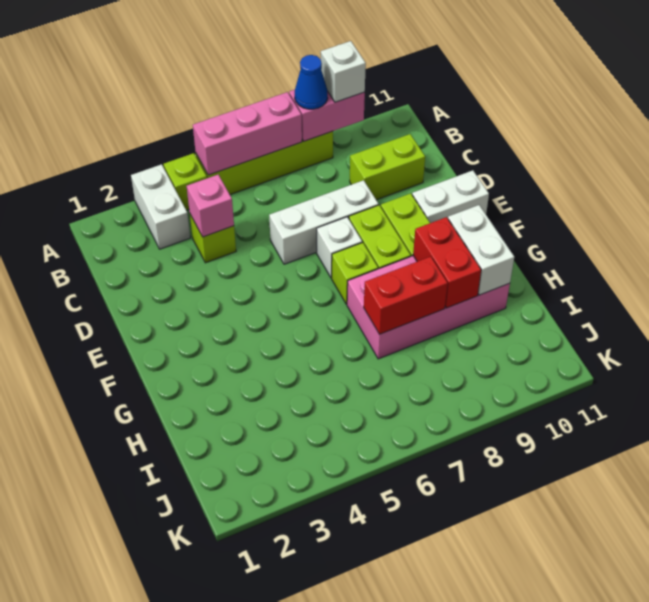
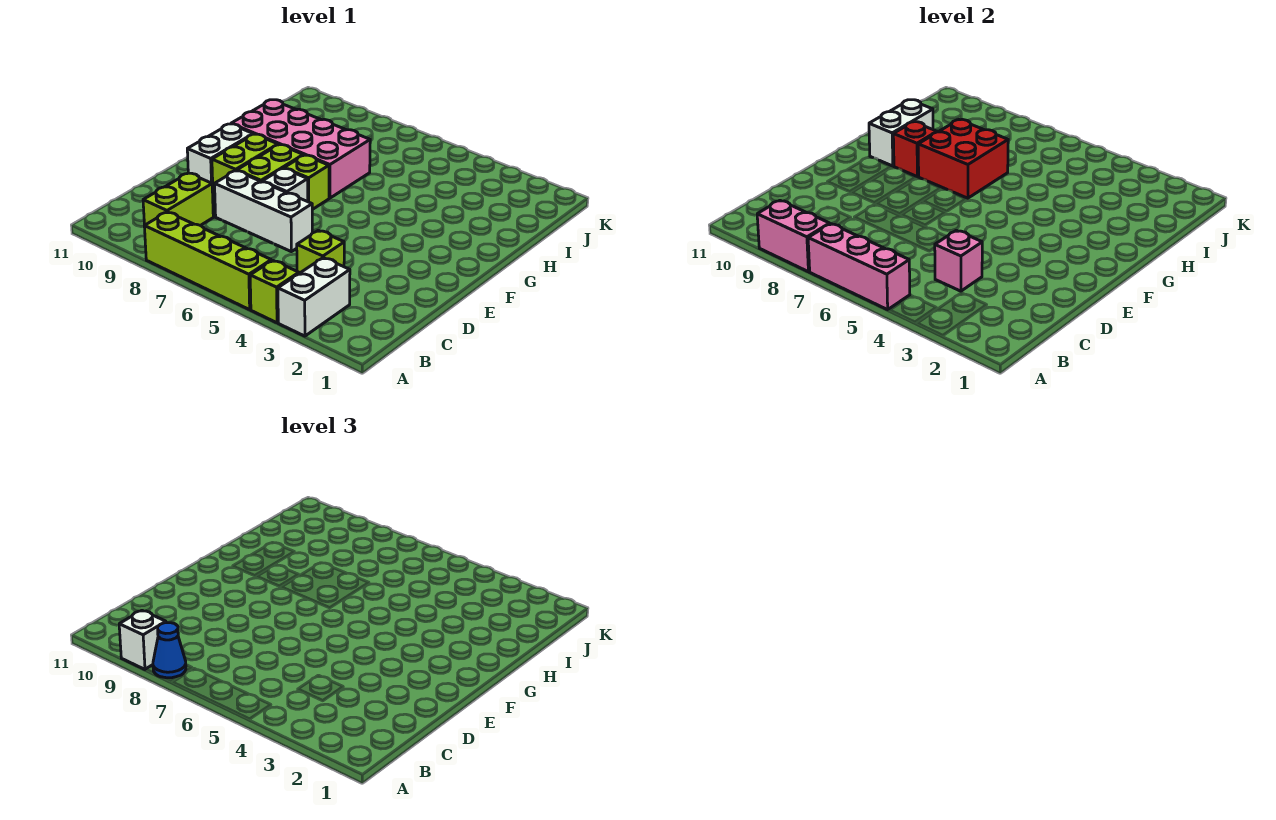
lime 1x2 brick [350,134,425,200] -> lime 1x2 brick turned to [143,173,213,225]
white 1x2 brick [412,170,489,223] -> white 1x2 brick turned to [187,124,253,192]
red 1x2 brick [413,217,481,308] -> red 1x1 brick [893,122,937,177]
red 1x2 brick [364,257,448,334] -> red 2x2 brick [918,119,1008,198]

